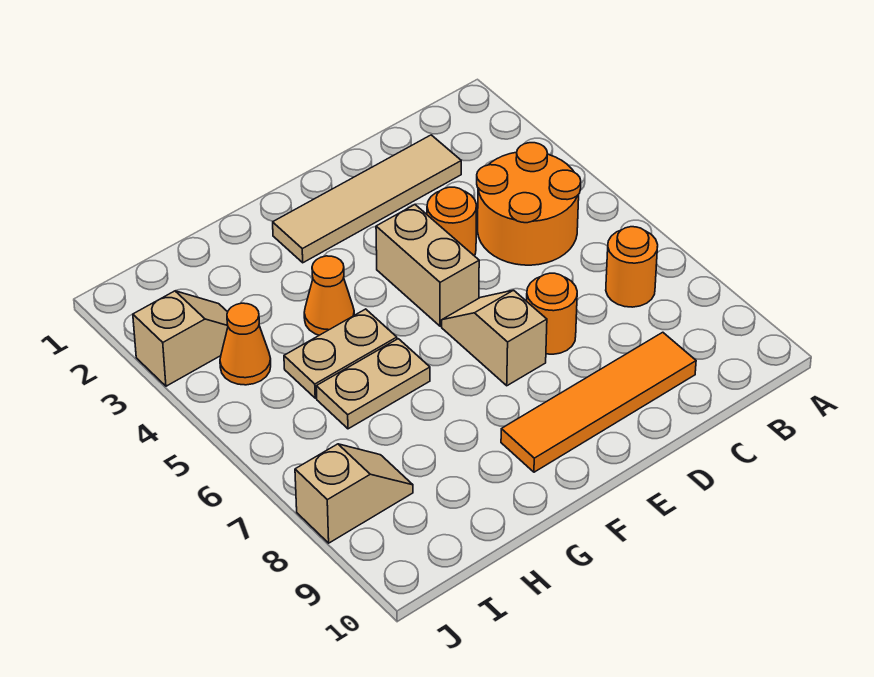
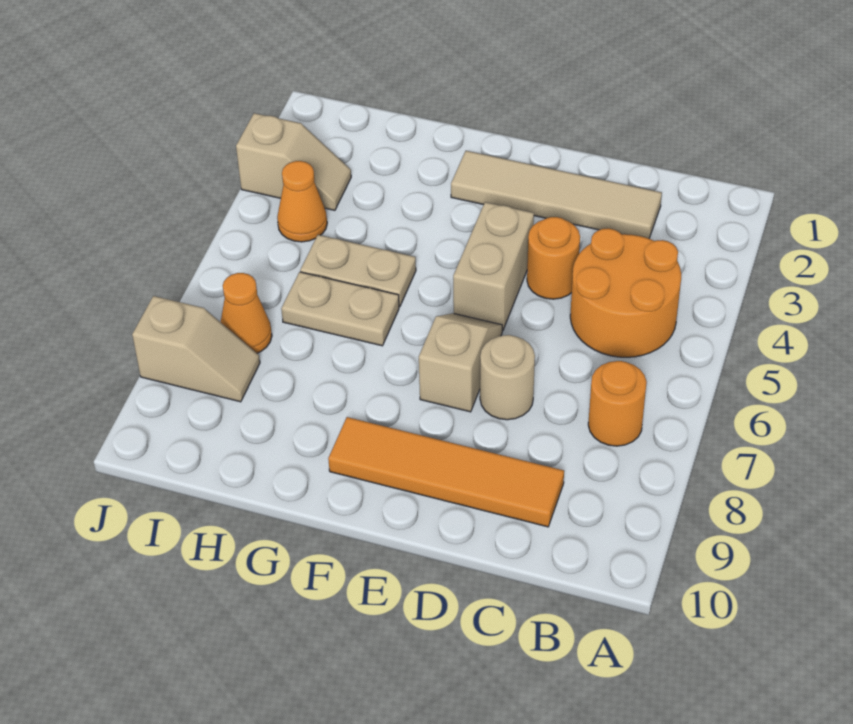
orange 1x1 round brick [527,273,577,354] -> tan 1x1 round brick [480,335,535,420]
orange 1x1 cone [304,256,354,335] -> orange 1x1 cone moved to [221,273,272,353]

